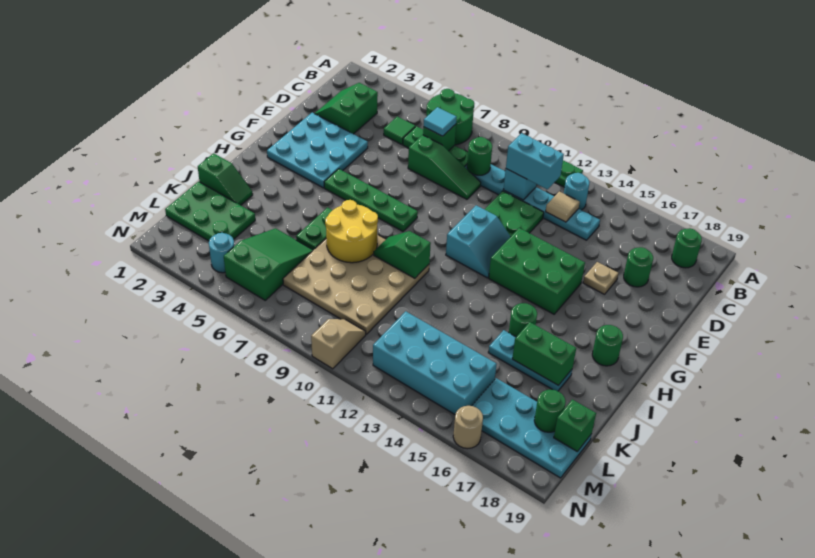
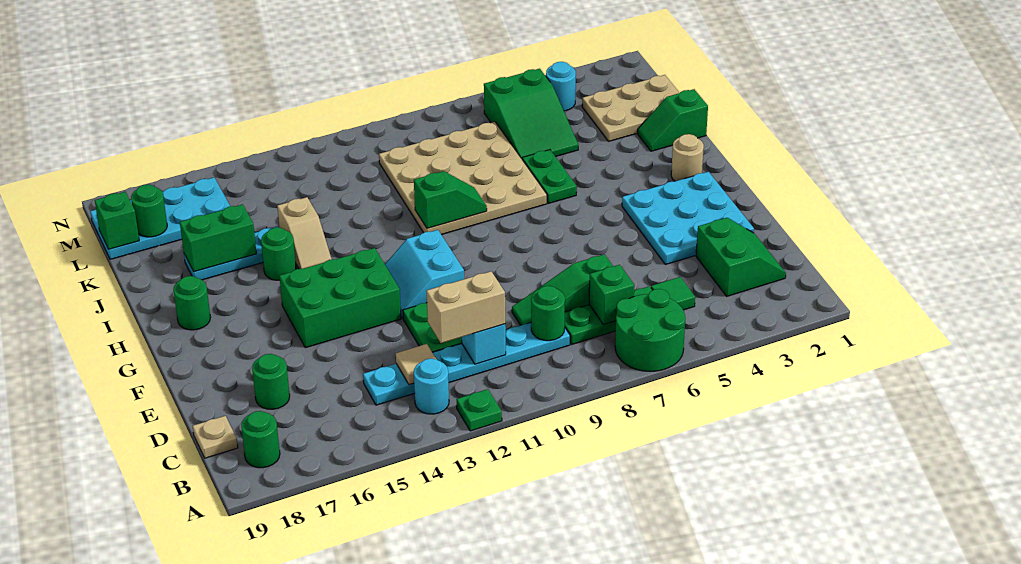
cyan 1x1 tile [424,107,457,136] -> none
cyan 1x2 brick [506,133,564,189] -> tan 1x2 brick [426,271,505,343]
tan 1x1 plate [583,262,619,294] -> tan 1x1 plate moved to [193,416,238,458]
green 1x4 plate [324,169,418,231] -> none
yellow 2x2 round brick [325,200,378,263] -> none
green 2x3 plate [165,182,255,241] -> tan 2x3 plate [582,75,679,141]
cyan 2x4 brick [373,311,497,414] -> none
tan 1x2 slope [311,319,366,369] -> tan 1x2 slope moved to [277,197,332,269]
tan 1x1 round brick [453,406,483,449] -> tan 1x1 round brick moved to [671,134,704,181]

